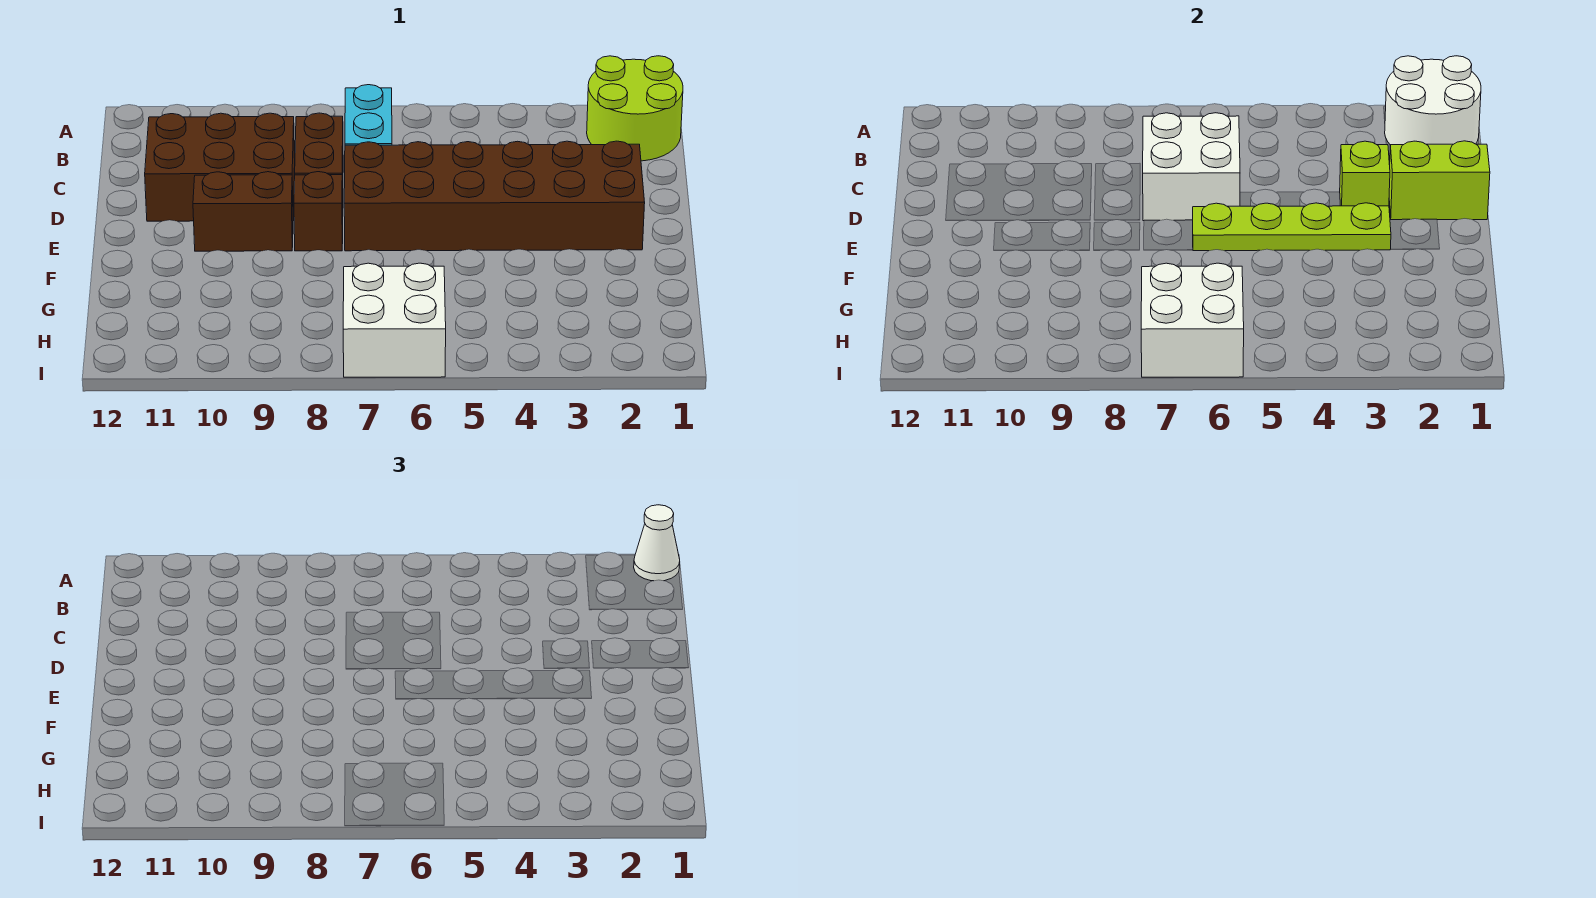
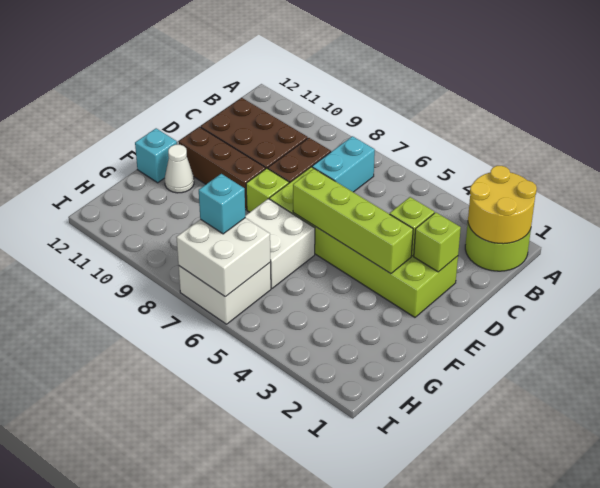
white 2x2 round brick [1385,56,1481,145] -> yellow 2x2 round brick [468,166,537,244]
white 1x1 cone [634,505,680,581] -> white 1x1 cone moved to [165,145,194,193]
white 2x2 brick [1143,113,1240,221] -> white 2x2 brick moved to [245,199,315,288]
lime 1x2 brick [1389,141,1490,220] -> lime 1x1 brick [414,212,461,272]
brown 2x6 brick [344,141,645,251] -> lime 2x6 brick [269,167,458,317]
lime 1x4 plate [1193,203,1391,251] -> lime 1x4 brick [293,169,413,274]
brown 1x1 brick [294,172,343,251] -> lime 1x1 brick [246,168,289,212]
brown 1x2 brick [193,172,293,251] -> brown 1x3 brick [179,127,266,210]
none -> cyan 1x1 brick [135,128,177,183]
none -> cyan 1x1 brick [199,174,245,234]

